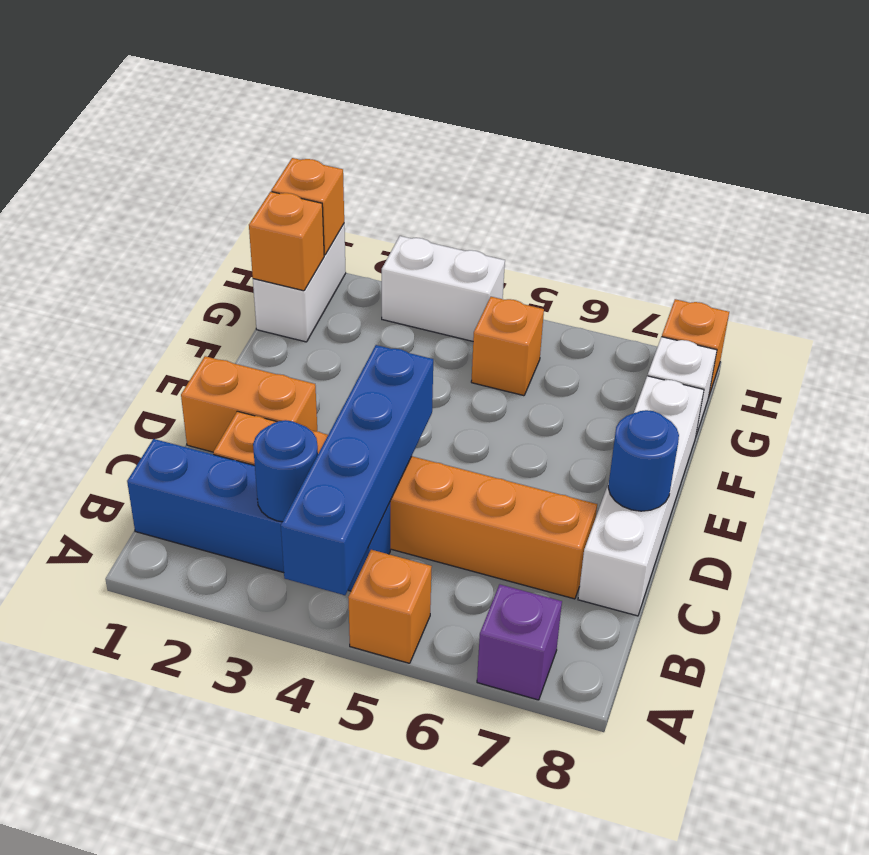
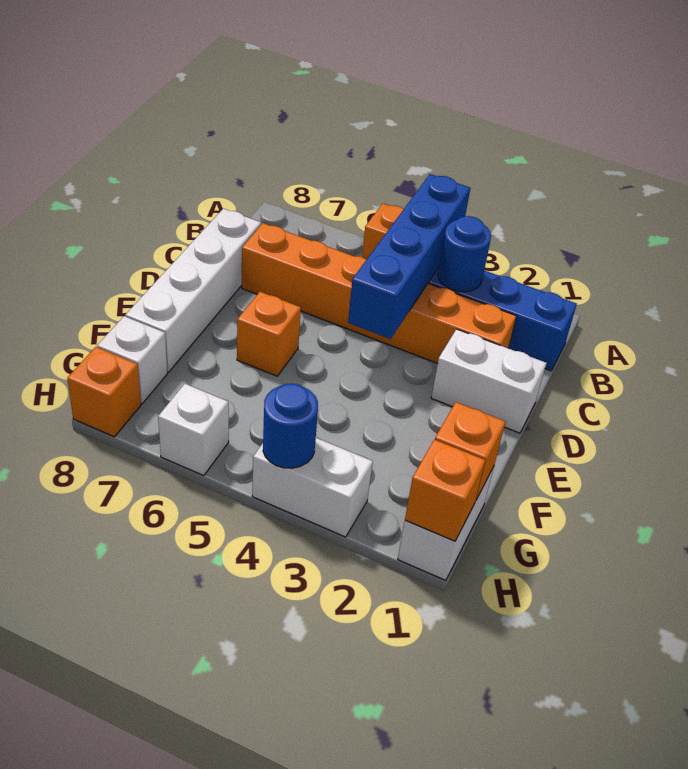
purple 1x1 brick [477,584,562,700] -> none
orange 1x2 brick [181,356,317,452] -> white 1x2 brick [431,329,546,433]
blue 1x1 round brick [608,410,679,511] -> blue 1x1 round brick moved to [263,384,318,468]
orange 1x1 brick [471,297,544,396] -> orange 1x1 brick moved to [237,292,301,376]
none -> white 1x1 brick [158,384,229,476]

